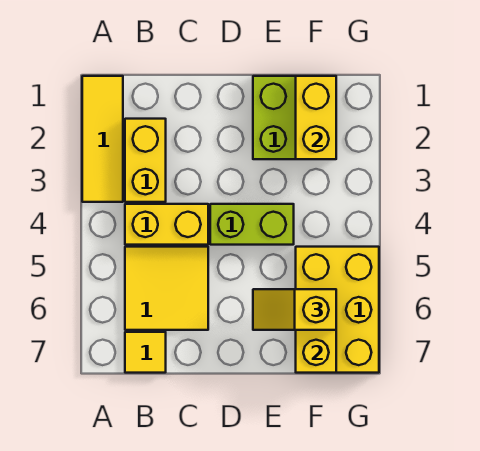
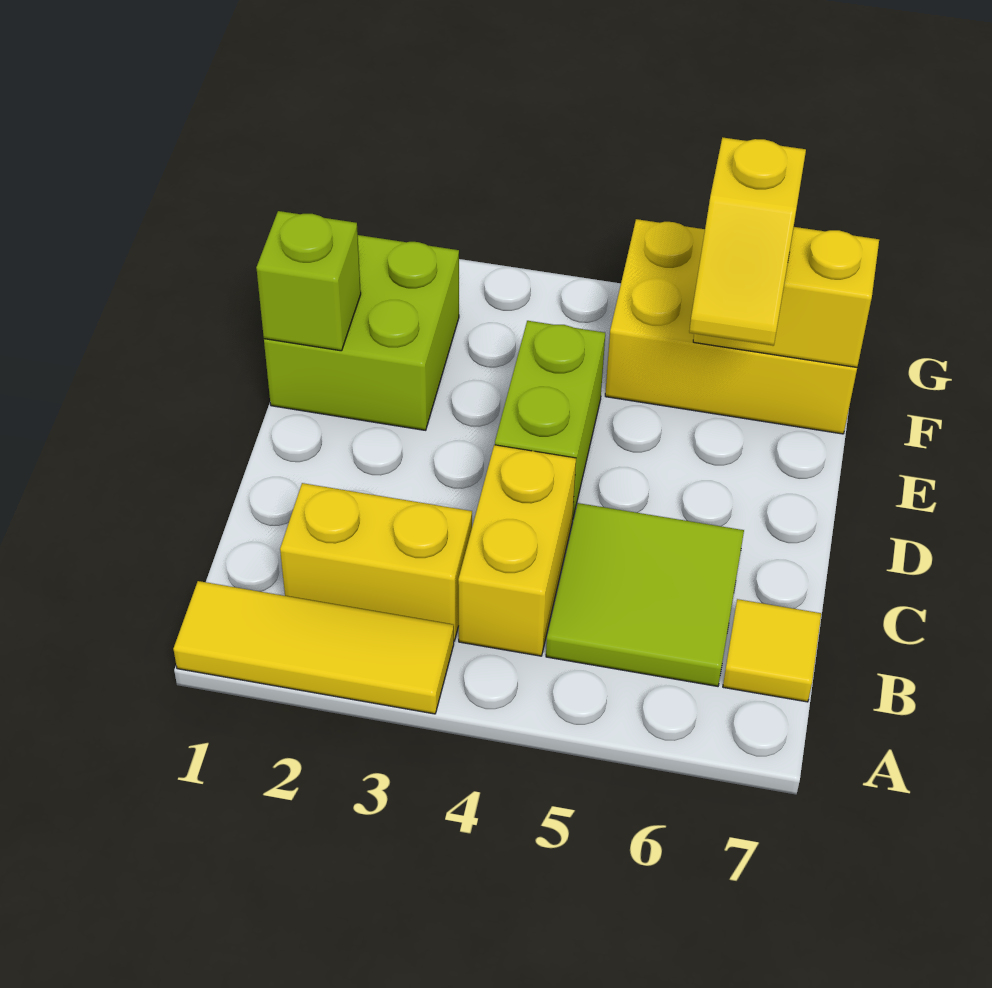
yellow 2x2 tile [125,247,208,330] -> lime 2x2 tile [546,503,744,686]
none -> lime 1x1 brick [256,211,361,351]
yellow 1x2 brick [296,76,336,159] -> none

